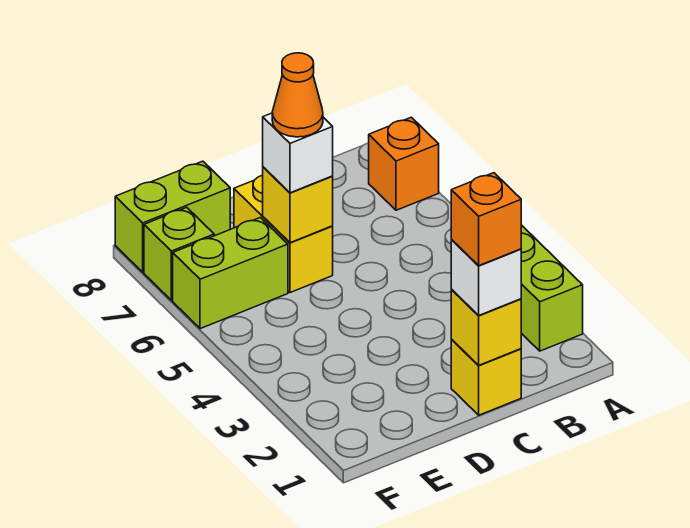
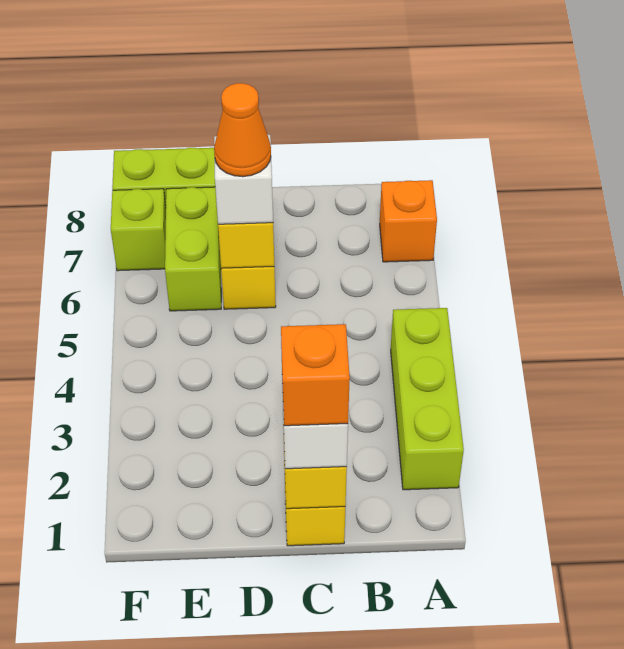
lime 1x2 brick [173,218,288,329] -> lime 1x2 brick turned to [165,187,221,311]

